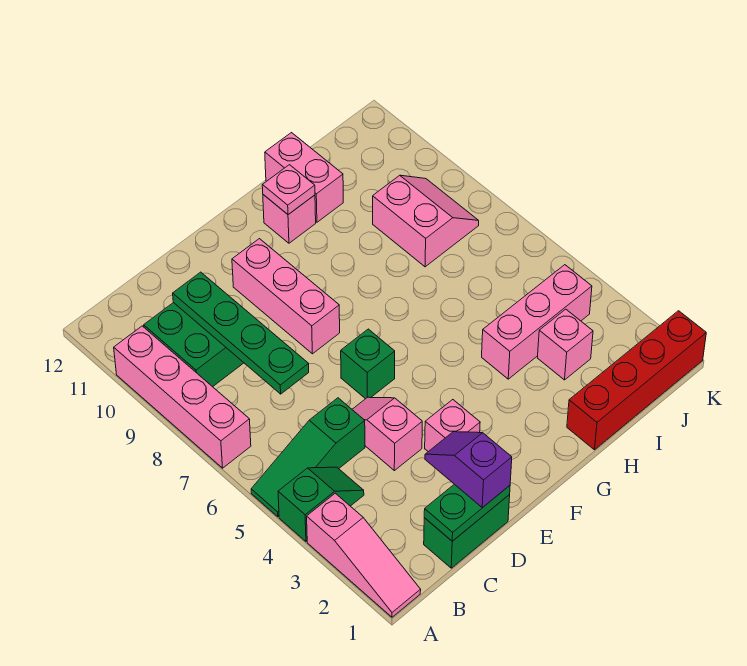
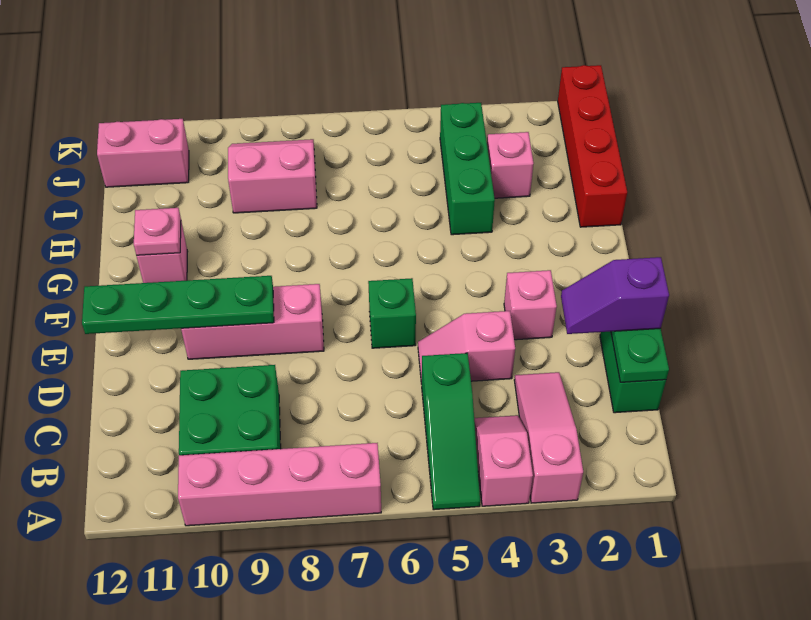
pink 1x3 slope [307,493,421,617] -> pink 1x3 slope turned to [514,372,583,503]
green 1x2 slope [278,467,364,541] -> pink 1x2 slope [474,415,533,506]
green 1x4 plate [173,272,309,394] -> green 1x4 plate moved to [82,276,274,334]
pink 1x3 brick [482,265,592,379] -> green 1x3 brick [440,103,495,235]
pink 1x2 brick [265,133,343,222] -> pink 1x2 brick moved to [97,119,189,187]

